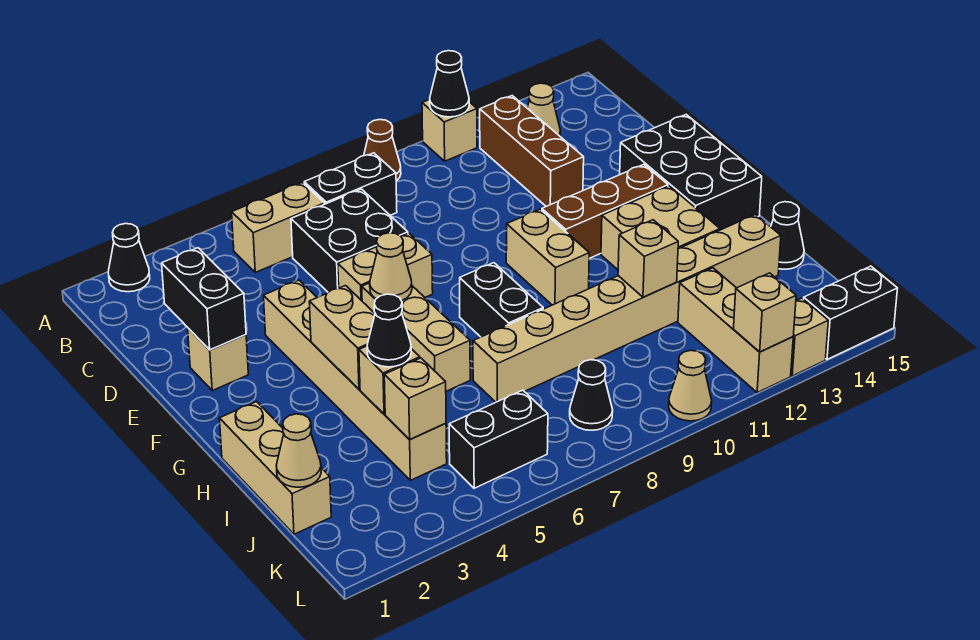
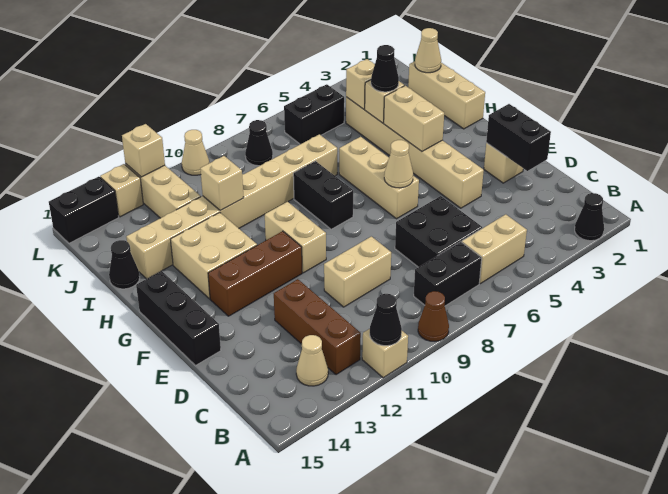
tan 1x2 brick [338,233,433,301] -> tan 1x2 brick moved to [324,236,391,307]
black 2x3 brick [620,115,762,230] -> black 1x3 brick [136,271,221,366]

